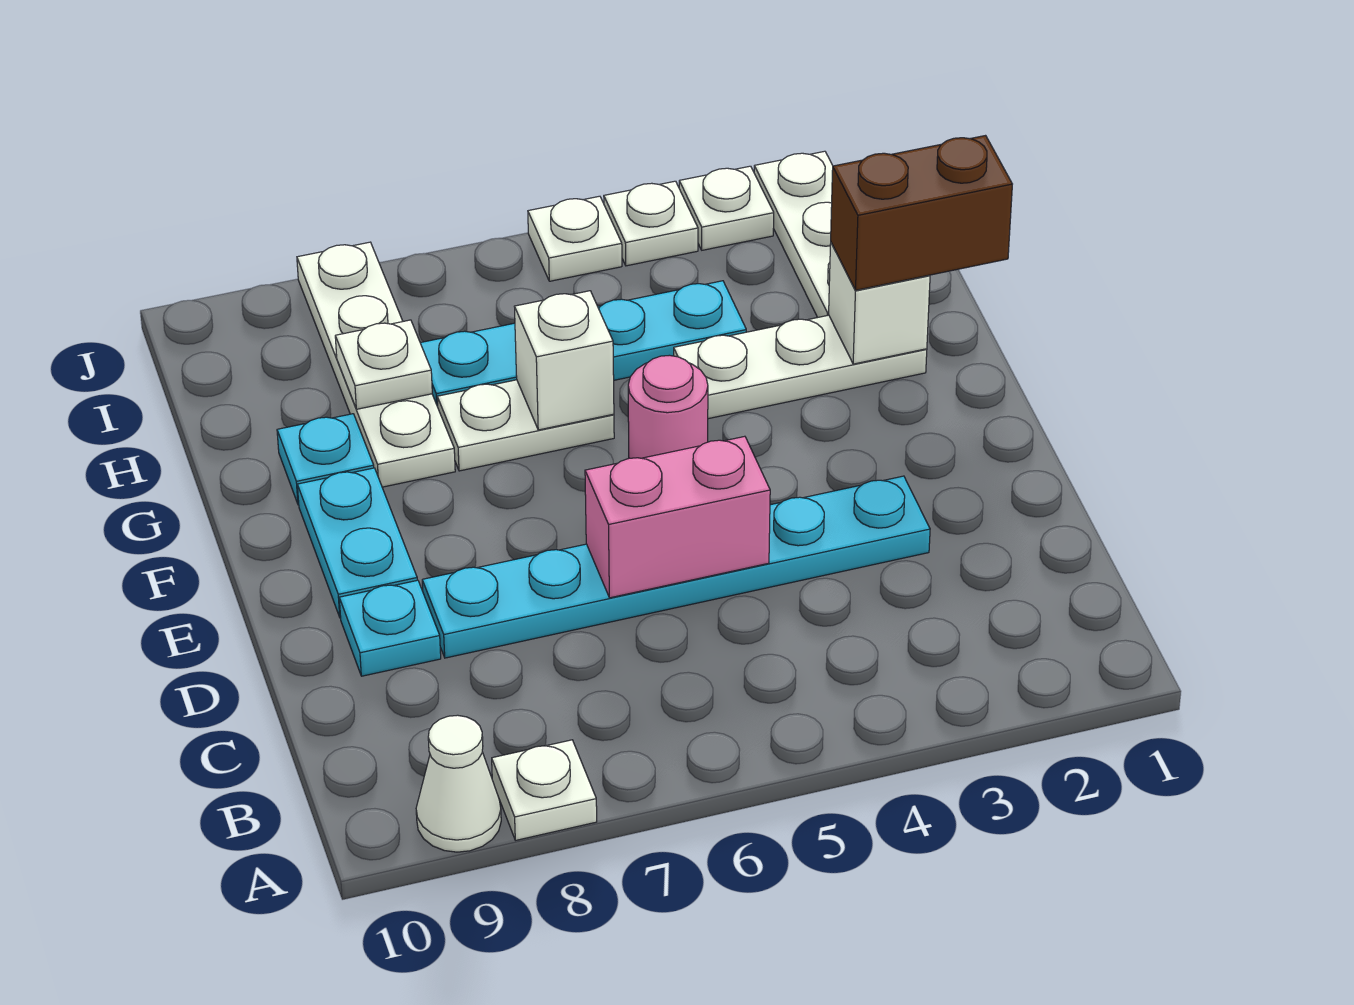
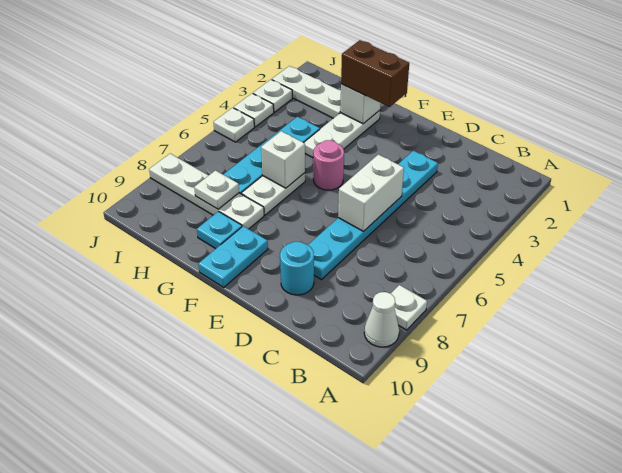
pink 1x2 brick [585,436,770,598] -> white 1x2 brick [338,154,404,231]
cyan 1x1 plate [339,580,441,676] -> cyan 1x1 round brick [280,242,314,295]
cyan 1x2 plate [297,468,417,618] -> cyan 1x2 plate turned to [199,226,268,287]
brown 1x2 brick [831,136,1012,290] -> brown 1x2 brick turned to [341,40,409,107]

